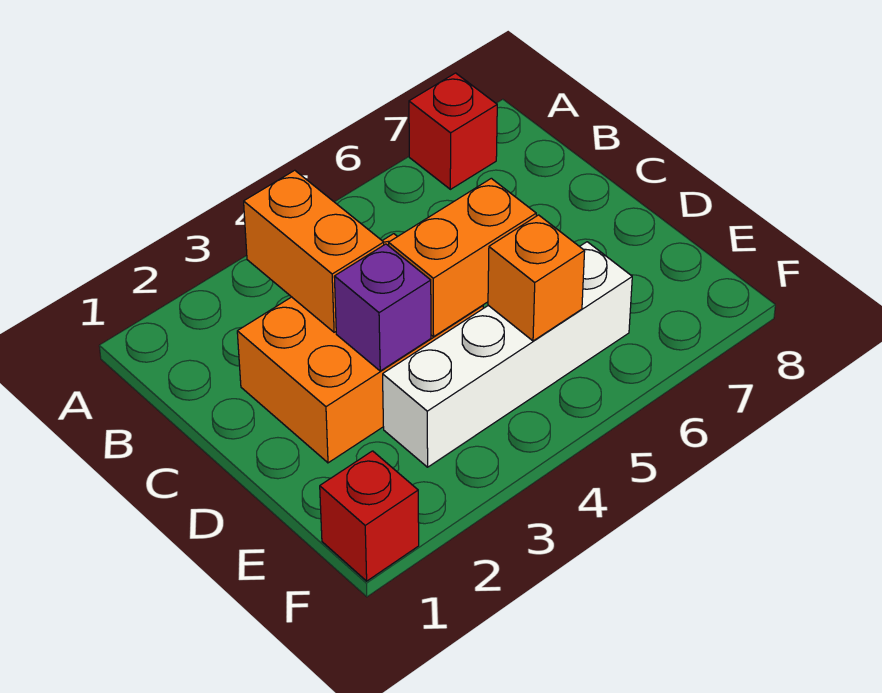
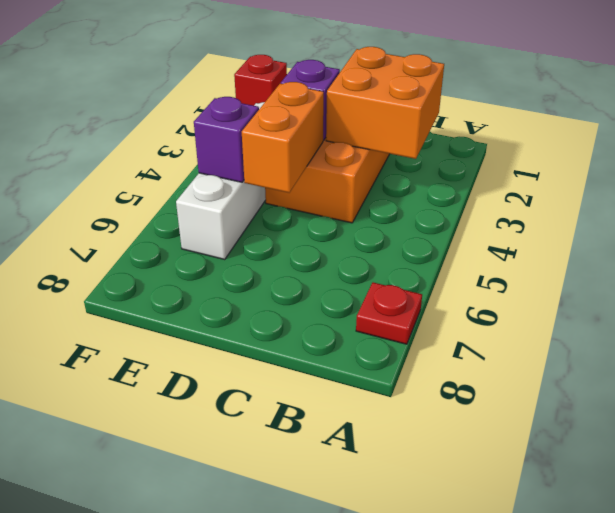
red 1x1 brick [409,73,497,189] -> red 1x1 plate [356,282,422,344]
orange 1x2 brick [244,170,384,332] -> orange 2x2 brick [326,47,444,159]
orange 1x1 brick [488,215,585,341] -> purple 1x1 brick [194,97,259,182]

